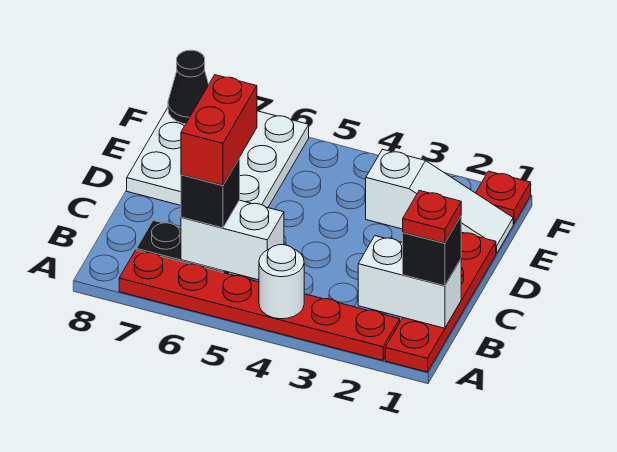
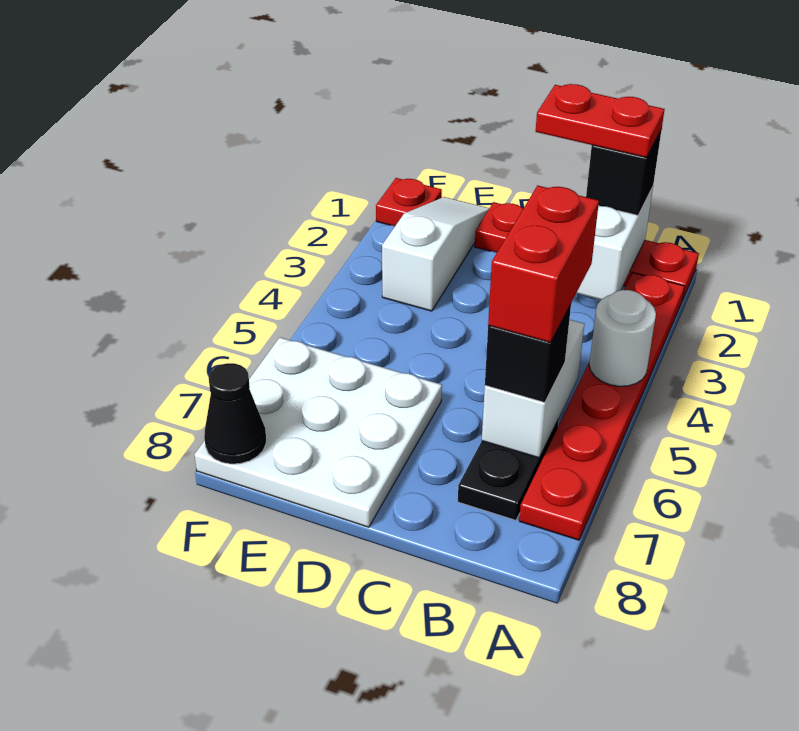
red 1x1 plate [403,190,461,243] -> red 1x2 plate [536,84,665,158]
red 1x2 brick [181,75,257,185] -> red 1x2 brick turned to [488,185,599,343]

